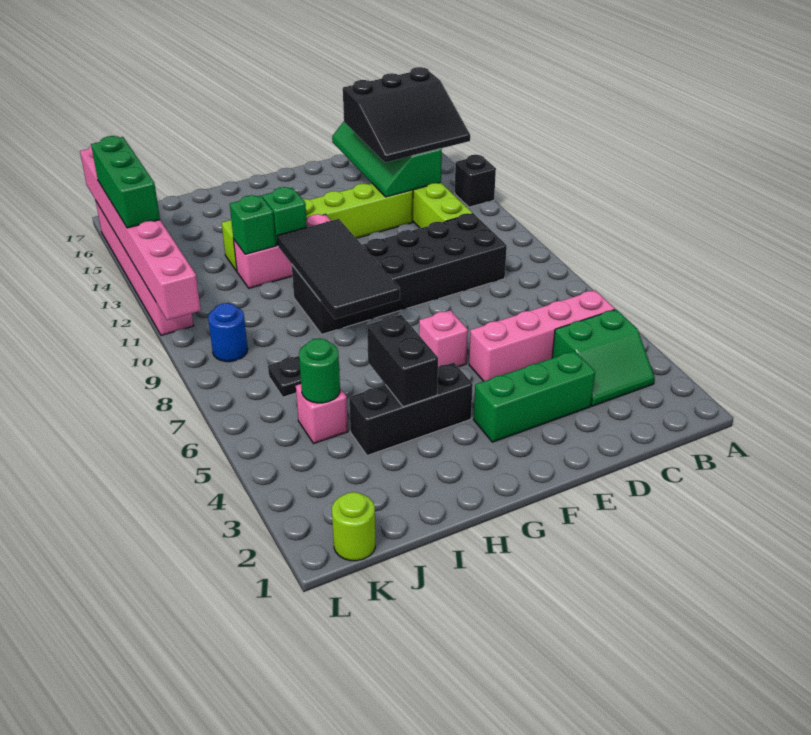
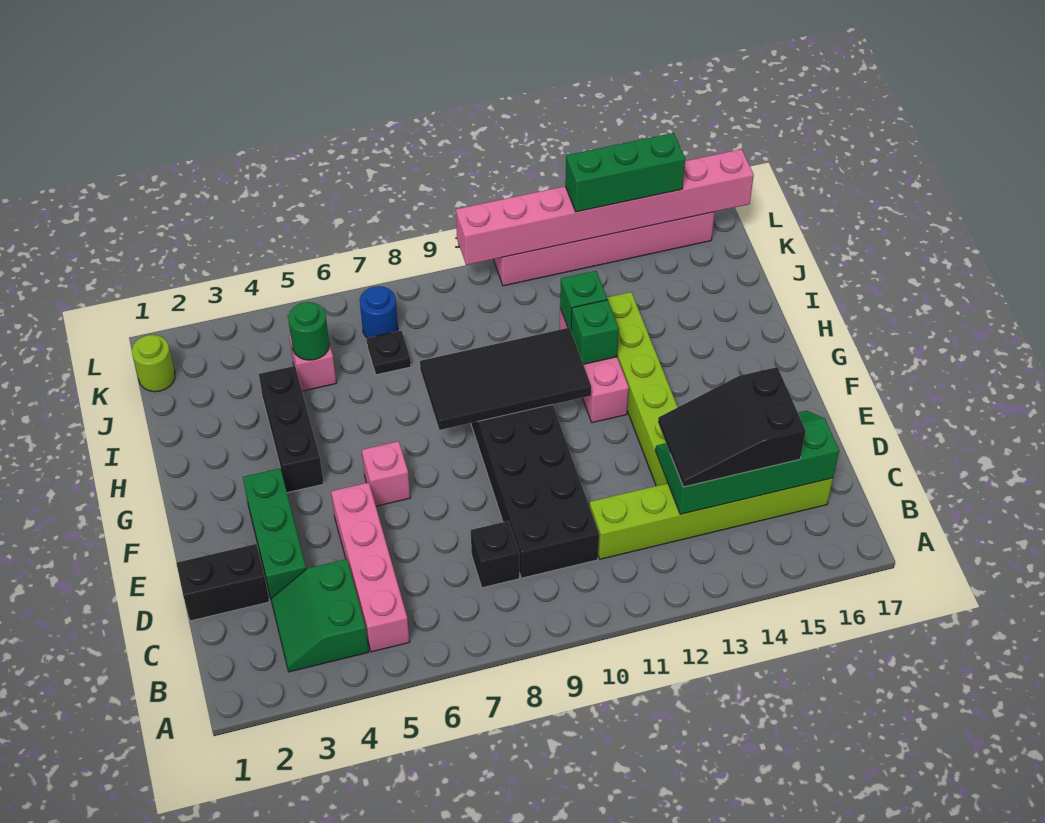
black 1x1 brick [455,155,496,207] -> black 1x1 brick moved to [471,521,519,588]
black 3x3 slope [343,67,470,163] -> black 2x3 slope [658,367,806,487]
black 1x2 brick [367,315,438,407] -> black 1x2 brick moved to [176,544,269,621]
blue 1x1 round brick [208,303,248,362] -> blue 1x1 round brick moved to [360,286,398,338]

